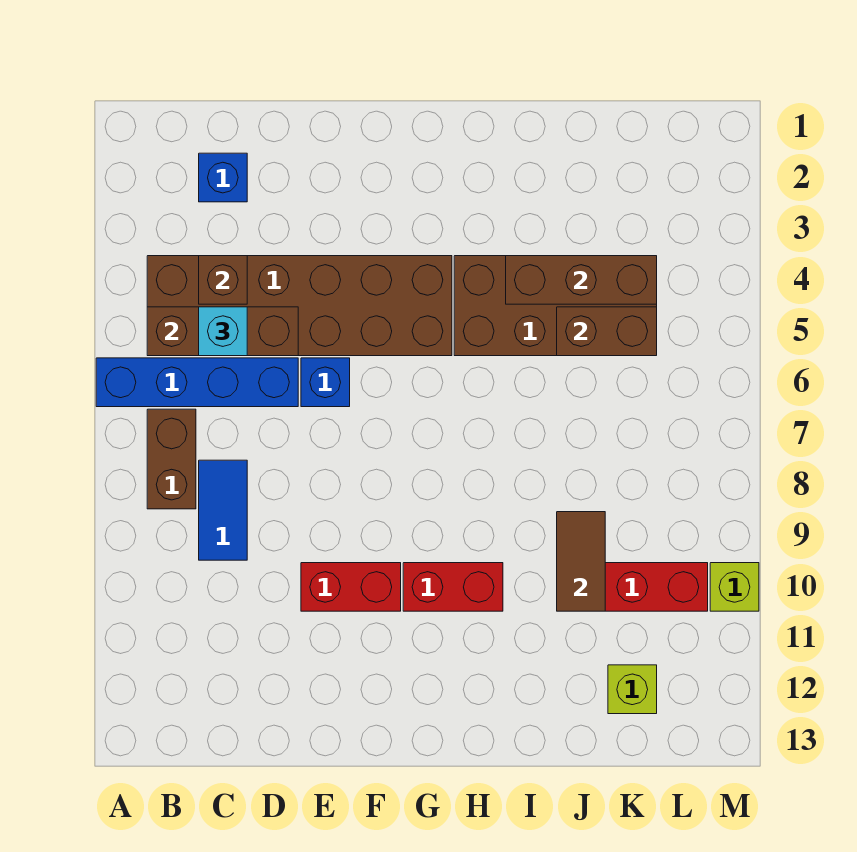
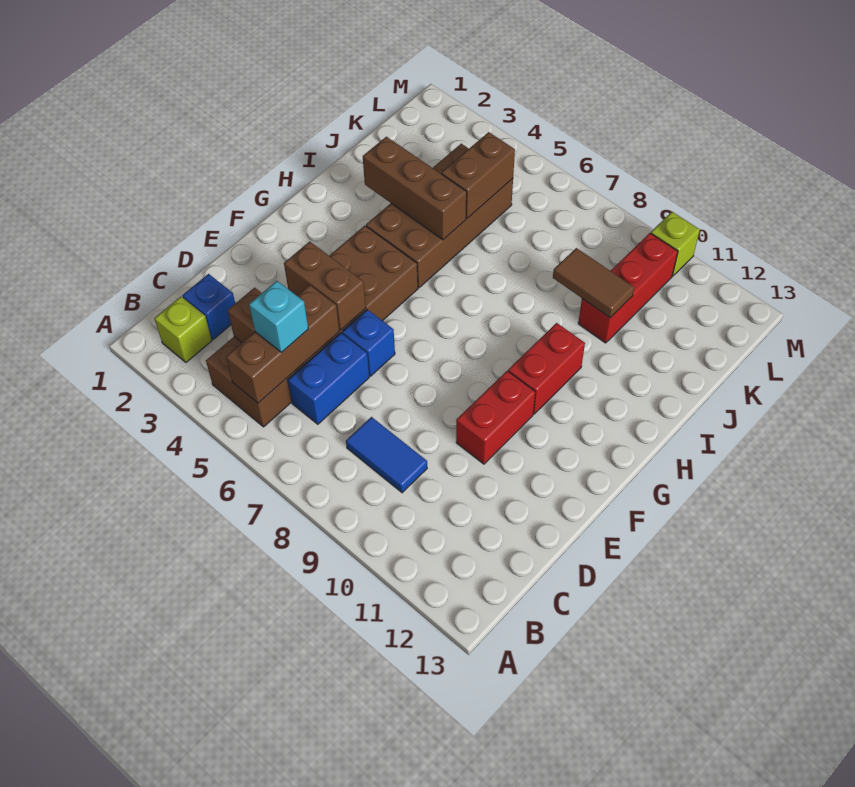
blue 1x4 brick [96,358,298,407] -> blue 1x2 brick [288,333,369,424]
brown 1x2 brick [147,409,196,509] -> brown 1x2 brick moved to [284,241,366,330]
brown 1x3 brick [506,256,657,304] -> brown 1x3 brick turned to [363,137,467,240]
lime 1x1 brick [608,665,657,714] -> lime 1x1 brick moved to [154,297,212,362]

